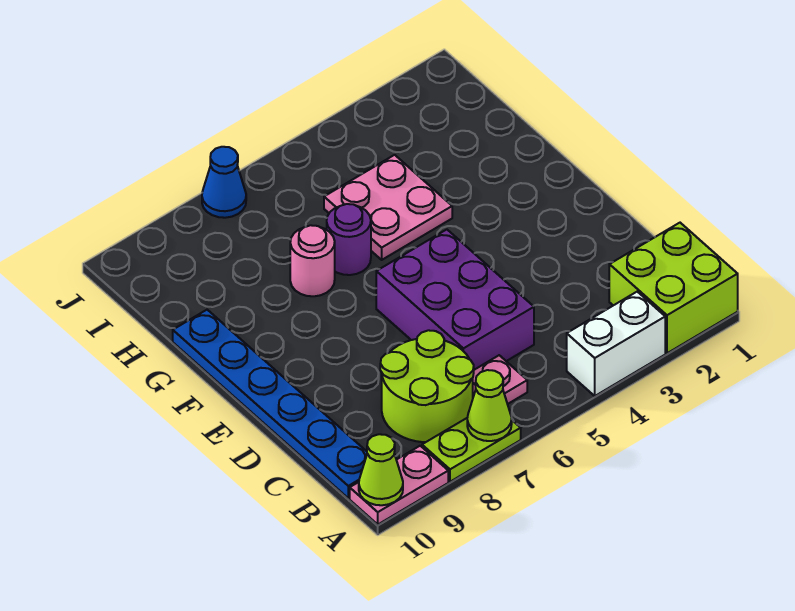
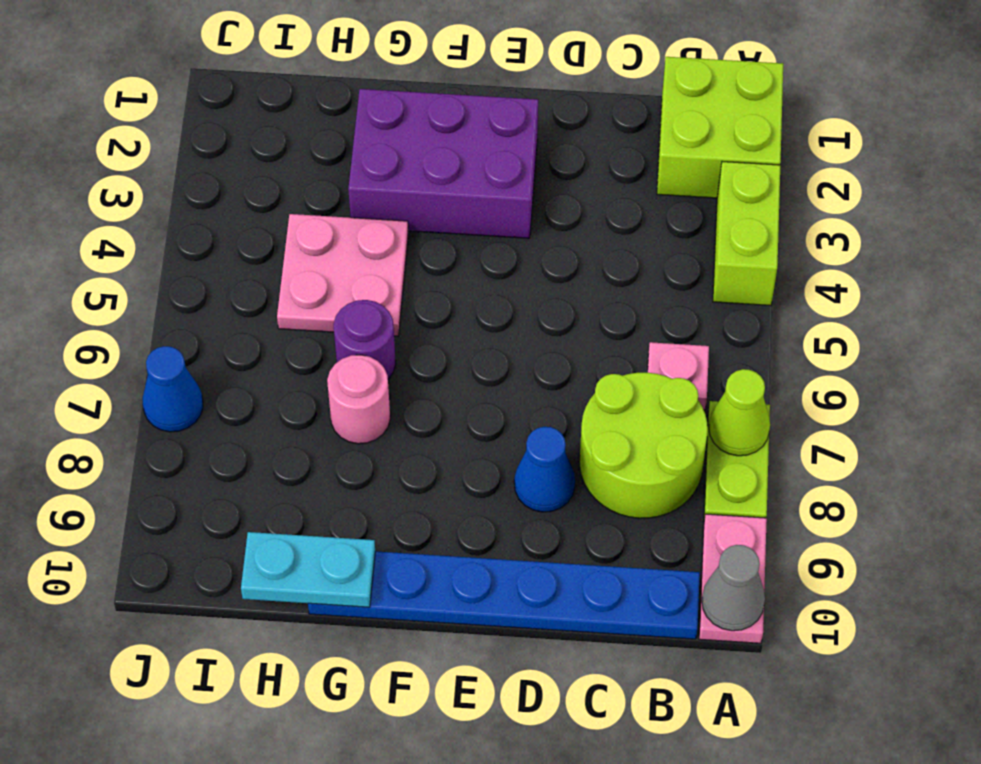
white 1x2 brick [567,292,665,396] -> lime 1x2 brick [713,162,780,305]
lime 1x1 cone [359,434,403,505] -> grey 1x1 cone [702,545,765,631]
purple 2x3 brick [376,230,534,370] -> purple 2x3 brick moved to [348,89,538,238]
none -> blue 1x1 cone [514,427,575,512]
none -> cyan 1x2 plate [241,532,375,607]

